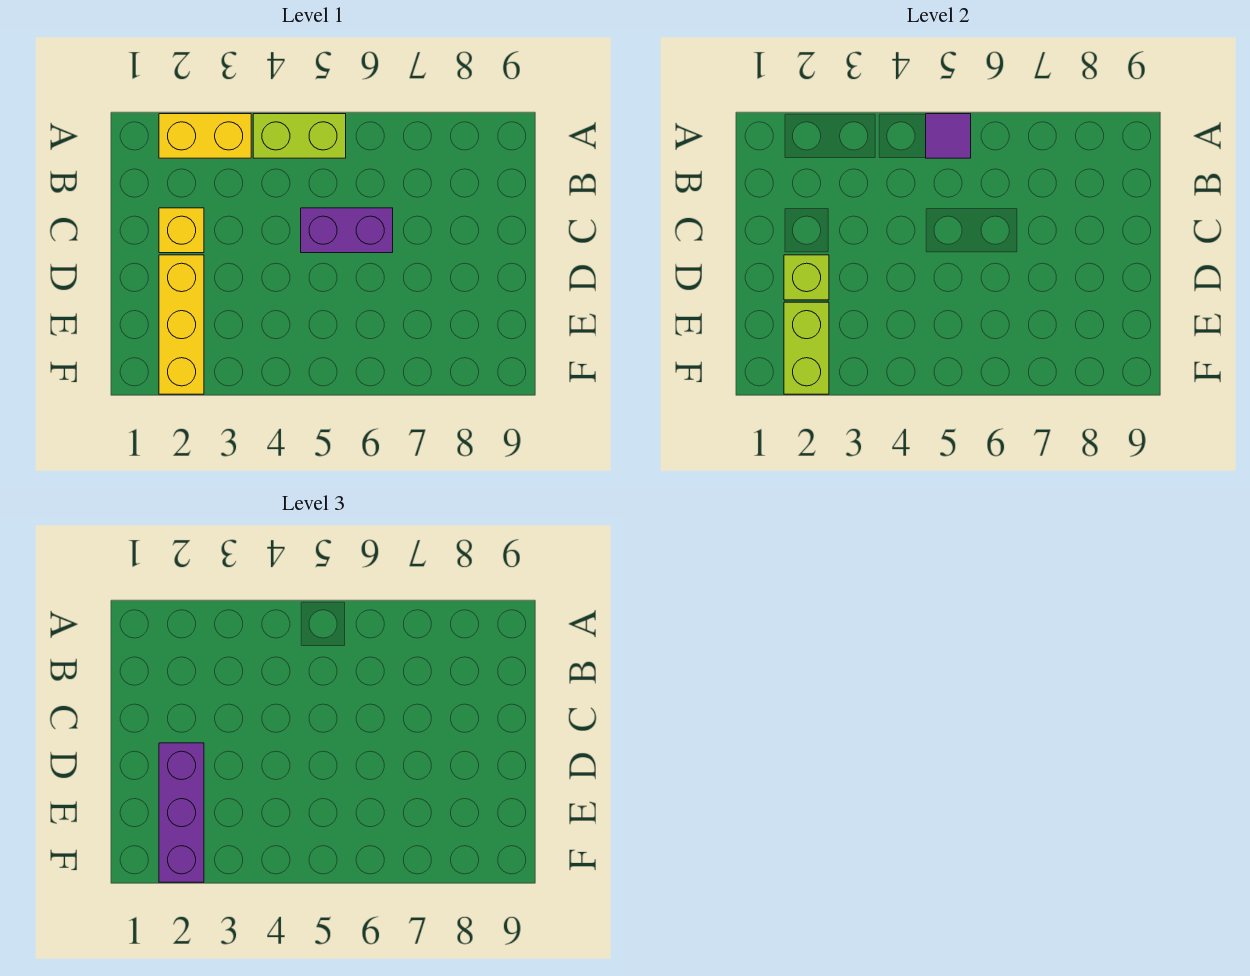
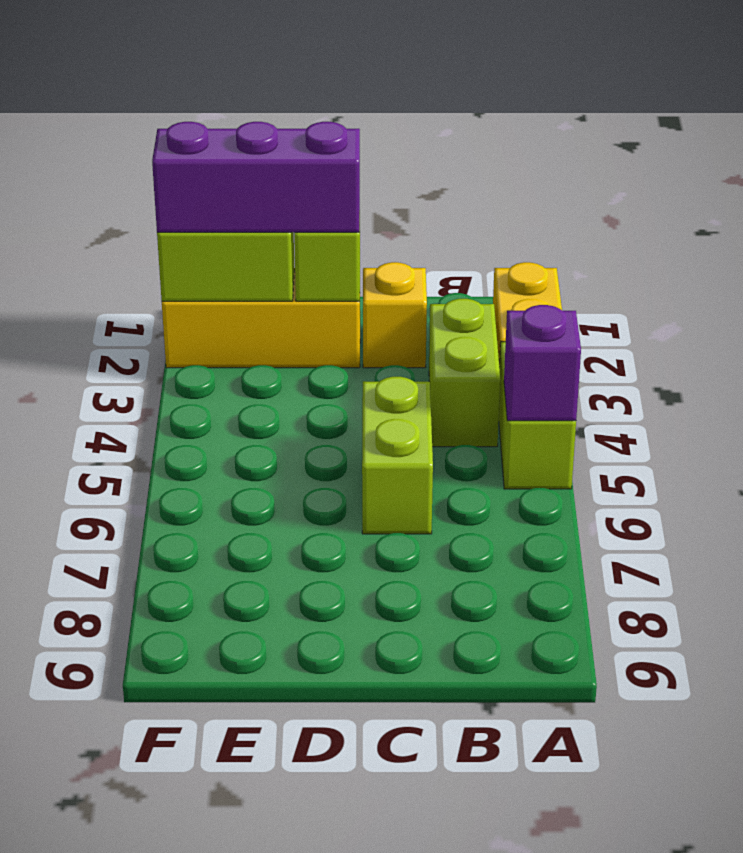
purple 1x1 tile [926,114,971,158] -> purple 1x1 brick [504,305,581,421]
none -> lime 1x2 brick [429,299,500,447]
purple 1x2 brick [301,208,393,253] -> lime 1x2 brick [362,377,433,534]

